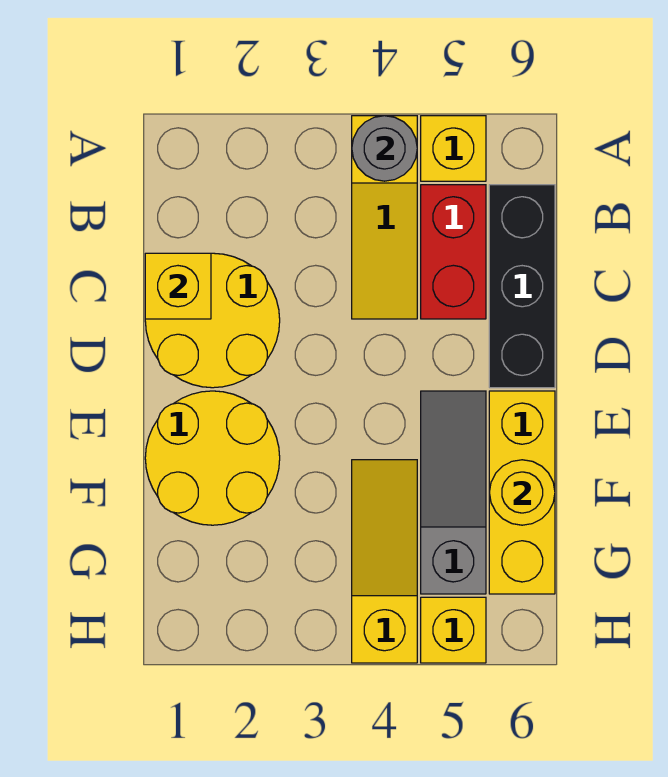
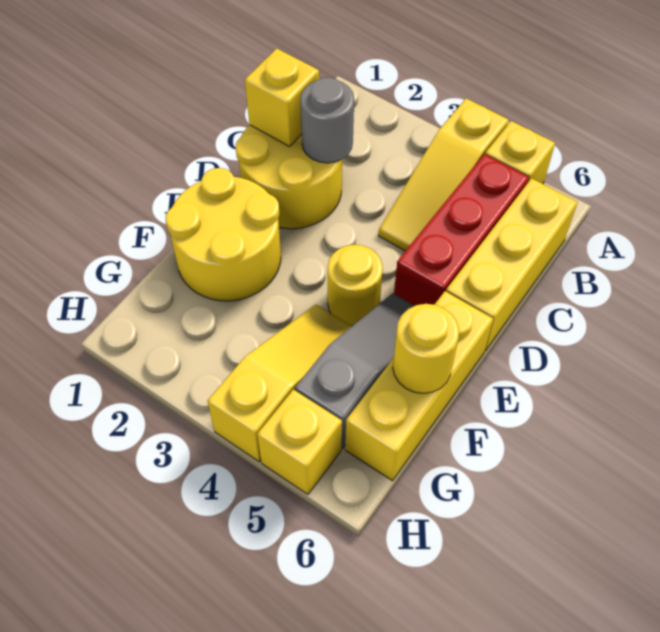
grey 1x1 round brick [352,116,417,181] -> grey 1x1 round brick moved to [300,78,354,163]
red 1x2 brick [421,185,486,319] -> red 1x3 brick [394,154,529,306]
black 1x3 brick [489,185,555,388] -> yellow 1x3 brick [446,178,578,351]
none -> yellow 1x1 round brick [328,245,383,326]

